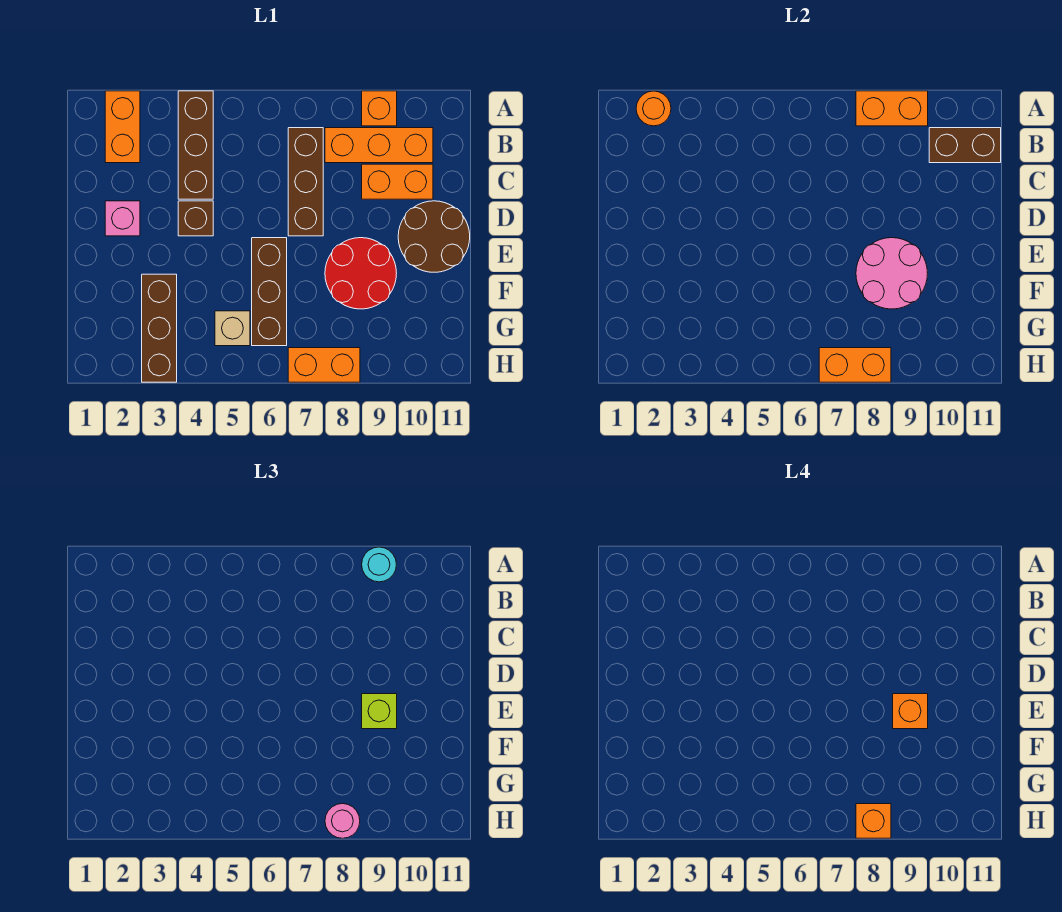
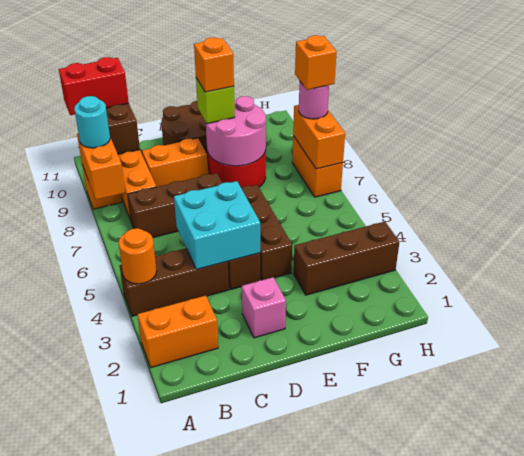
orange 1x1 round brick [636,91,671,126] -> orange 1x1 round brick moved to [119,228,157,284]
none -> red 1x2 brick [59,57,129,115]
none -> cyan 2x2 brick [174,181,260,269]
orange 1x2 brick [362,164,433,199] -> orange 1x2 brick turned to [142,138,208,187]
brown 1x3 brick [252,238,287,346] -> brown 1x3 brick turned to [241,185,292,280]
tan 1x1 brick [215,311,250,346] -> none

